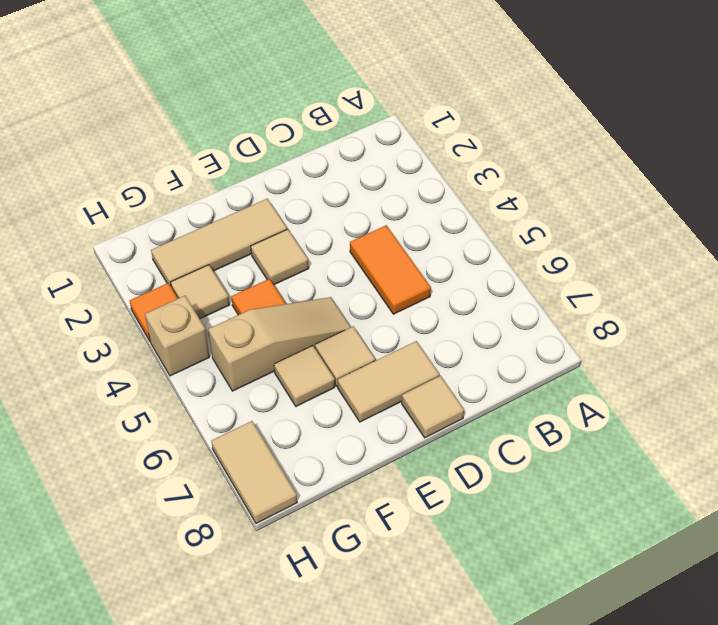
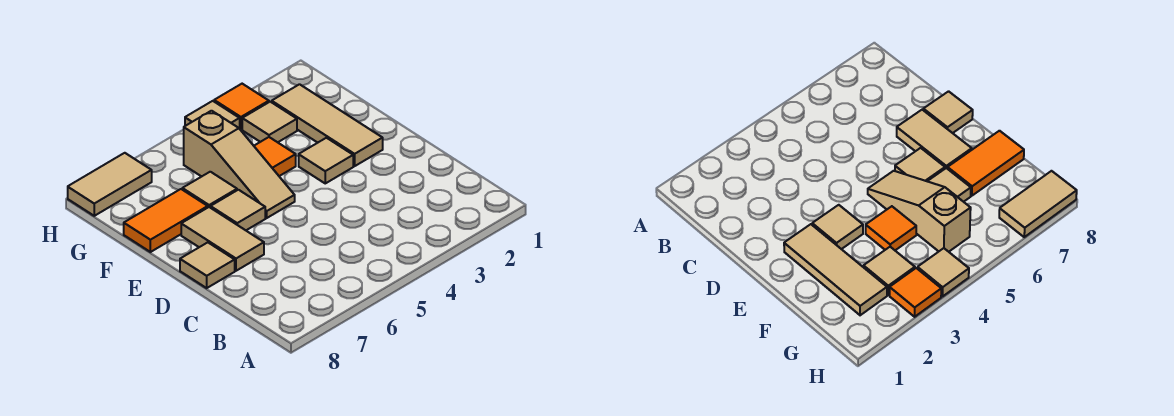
orange 1x2 tile [350,225,431,314] -> orange 1x2 tile moved to [124,189,208,252]
tan 1x1 brick [145,296,209,376] -> tan 1x1 tile [185,101,240,129]

